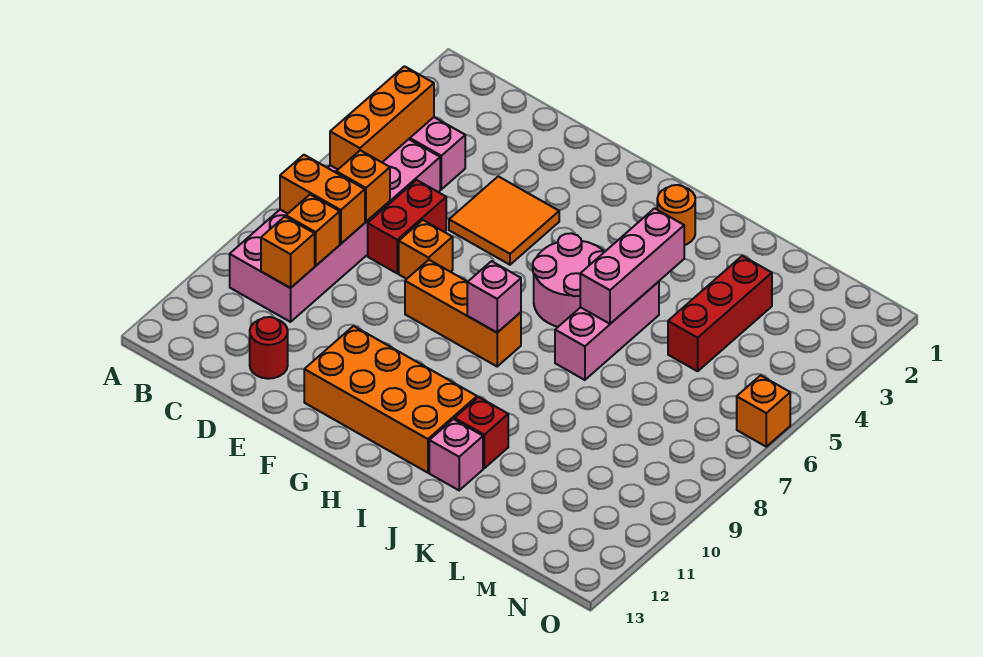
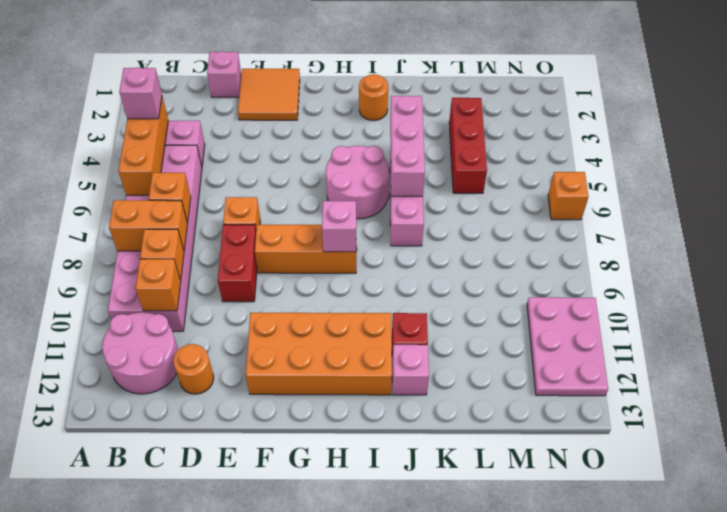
none -> pink 1x1 brick [119,67,162,119]
none -> pink 2x2 round brick [102,312,178,394]
none -> pink 1x1 brick [207,51,241,97]
red 1x2 brick [368,180,446,273] -> red 1x2 brick moved to [218,225,257,302]
red 1x1 round brick [250,317,288,379] -> orange 1x1 round brick [173,344,214,394]
orange 2x2 tile [449,176,559,265] -> orange 2x2 tile moved to [238,69,300,120]
none -> pink 2x3 plate [527,297,608,396]

